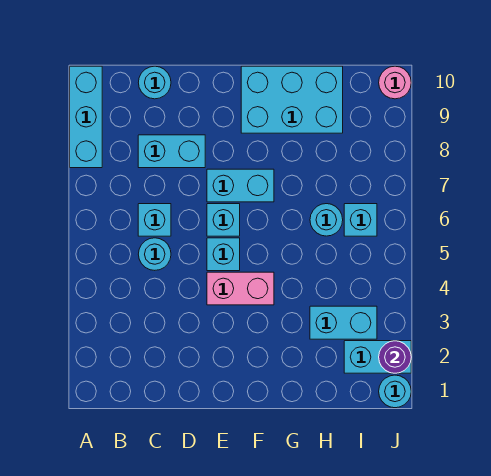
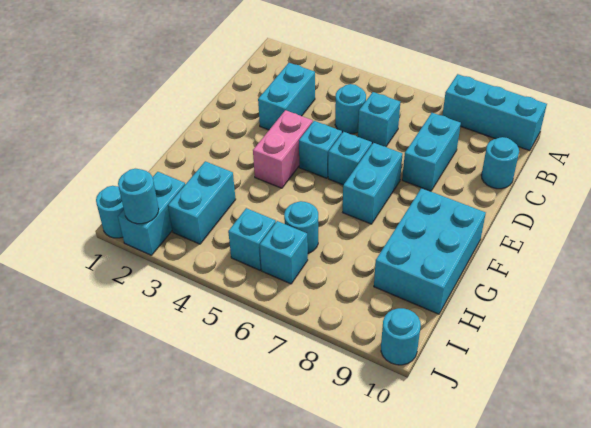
none -> cyan 1x2 brick [258,63,315,130]
none -> cyan 1x1 brick [228,208,276,270]
purple 1x1 round brick [379,341,411,373] -> cyan 1x1 round brick [118,169,159,224]
pink 1x1 round brick [379,66,411,99] -> cyan 1x1 round brick [381,308,421,365]

